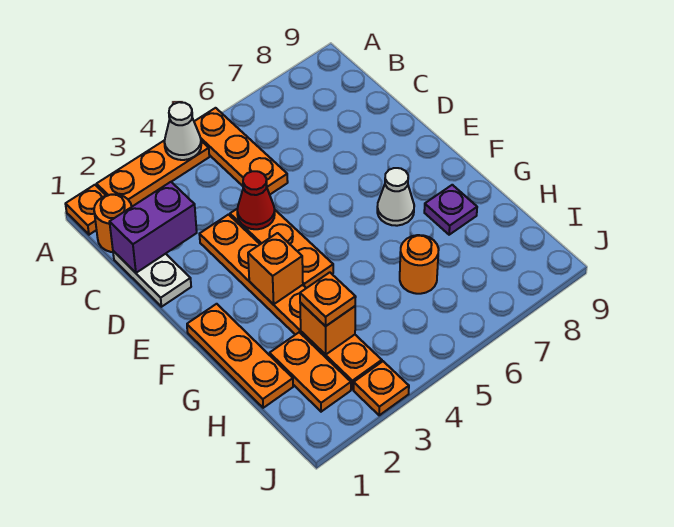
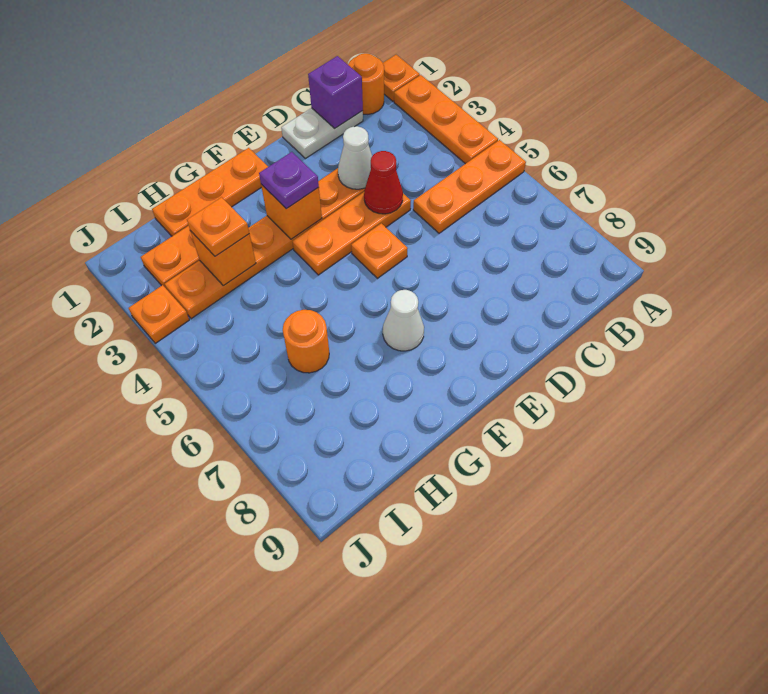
white 1x1 cone [164,102,201,160] -> white 1x1 cone moved to [338,126,372,189]
purple 1x2 brick [110,182,197,273] -> purple 1x1 brick [308,56,363,128]
none -> orange 1x1 plate [351,223,408,278]
purple 1x1 plate [424,185,477,235] -> purple 1x1 plate moved to [259,152,319,209]

